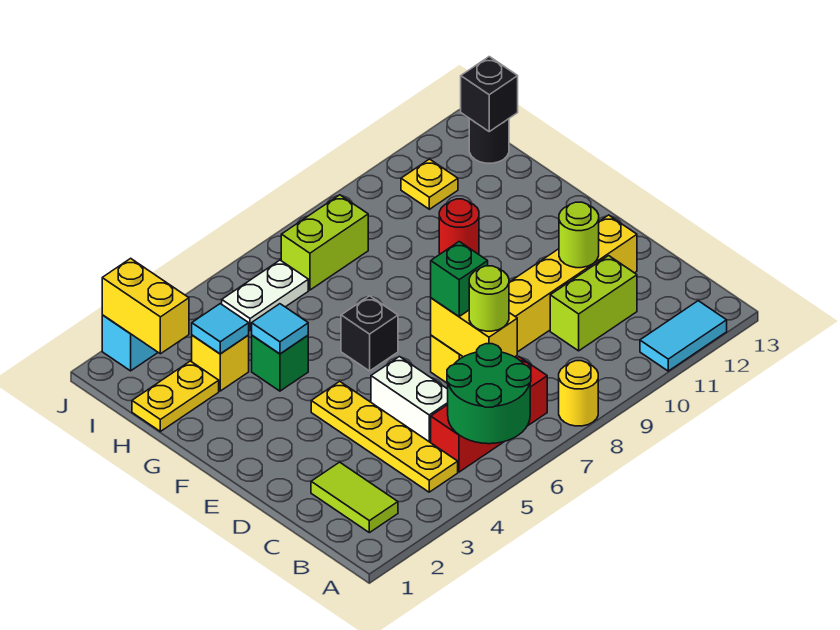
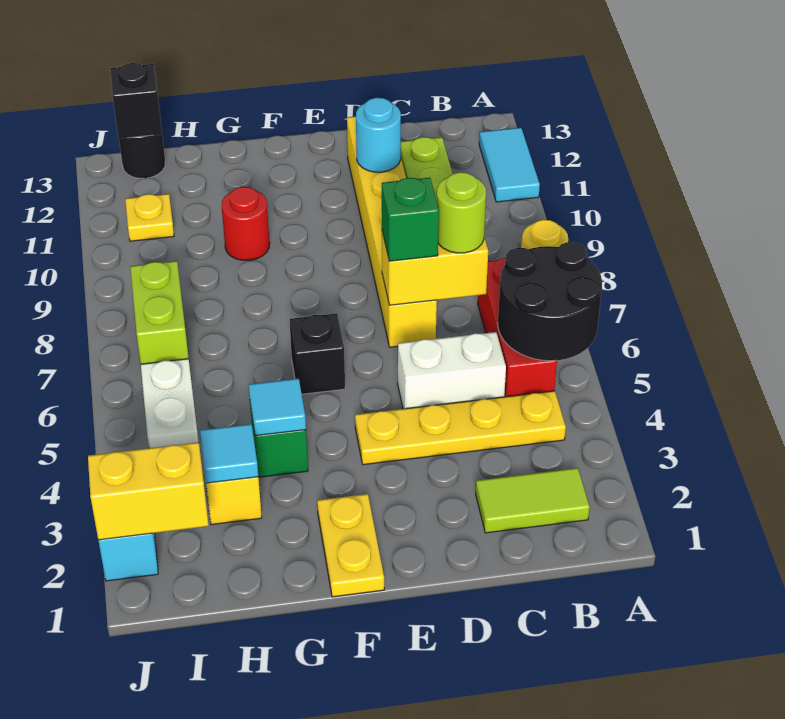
green 2x2 round brick [447,344,531,444] -> black 2x2 round brick [498,242,602,361]
lime 1x1 round brick [559,202,599,268] -> cyan 1x1 round brick [356,98,401,172]
yellow 1x2 plate [132,361,219,431] -> yellow 1x2 plate moved to [317,494,384,597]

